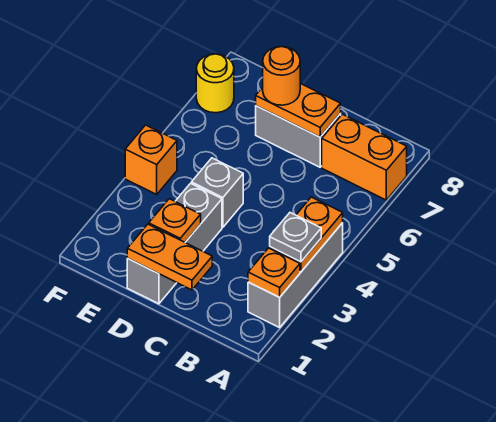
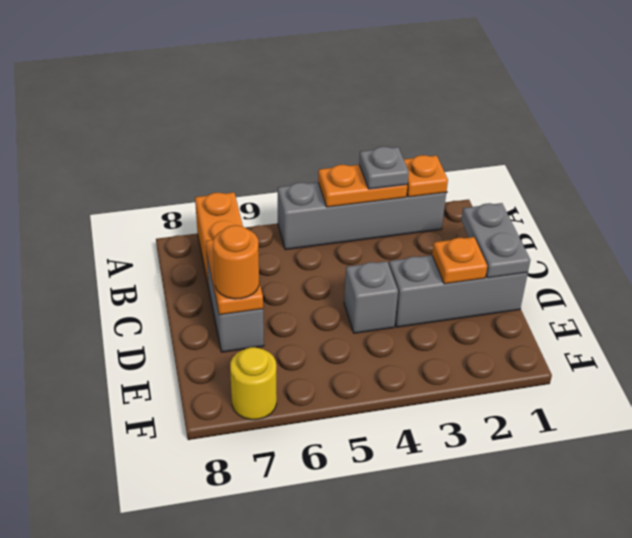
grey 1x3 brick [248,223,343,328] -> grey 1x4 brick [278,182,446,250]
orange 1x2 plate [127,224,212,290] -> grey 1x2 plate [461,203,530,278]
orange 1x1 brick [125,125,177,194] -> none

